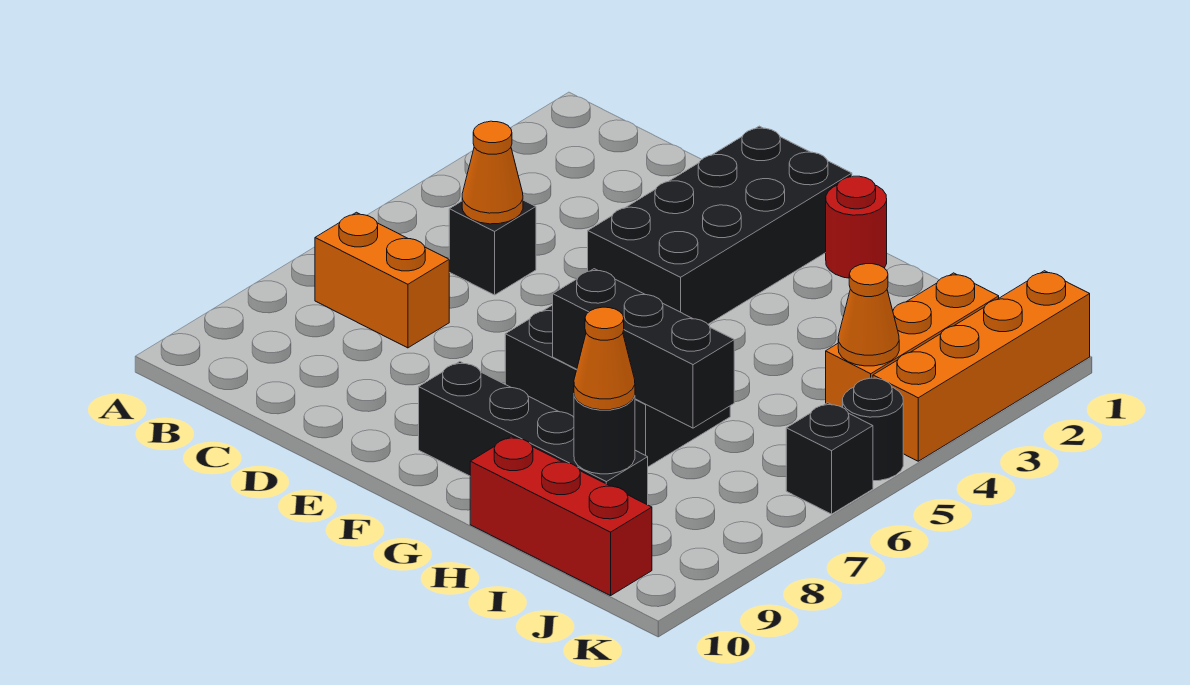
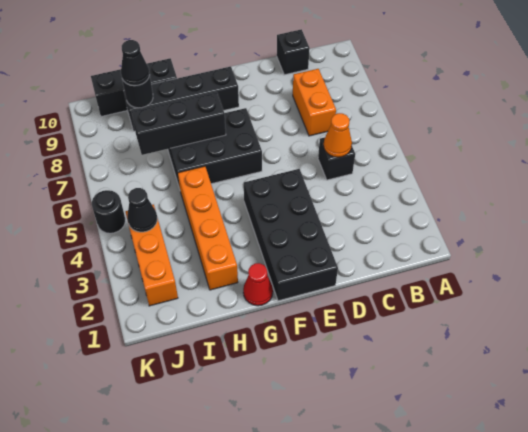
orange 1x2 brick [315,212,449,348] -> orange 1x2 brick turned to [293,69,336,136]
red 1x1 round brick [826,176,887,278] -> red 1x1 cone [243,263,273,306]
red 1x3 brick [470,436,652,596] -> black 1x3 brick [91,58,177,117]
orange 1x1 cone [574,307,635,410] -> black 1x1 cone [121,40,150,86]
orange 1x1 cone [838,264,899,366] -> black 1x1 cone [127,188,157,232]
orange 1x4 brick [873,271,1090,461] -> orange 1x4 brick moved to [178,166,238,290]
black 1x1 brick [786,403,873,514] -> black 1x1 brick moved to [277,29,310,75]

